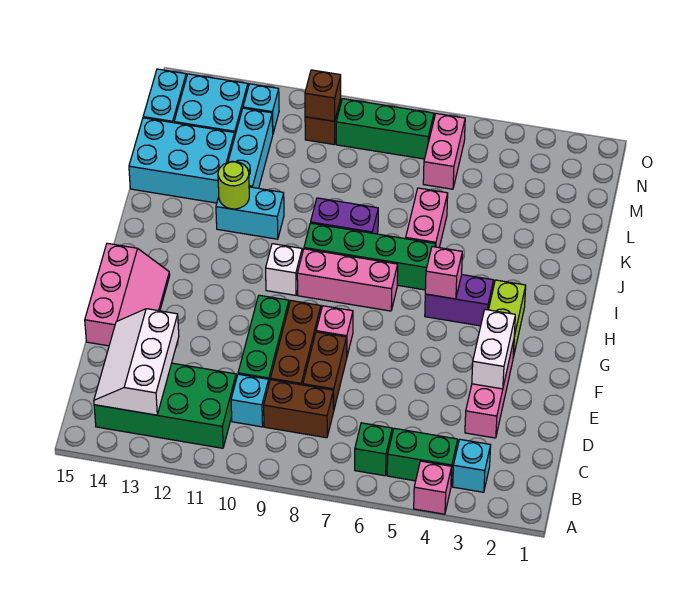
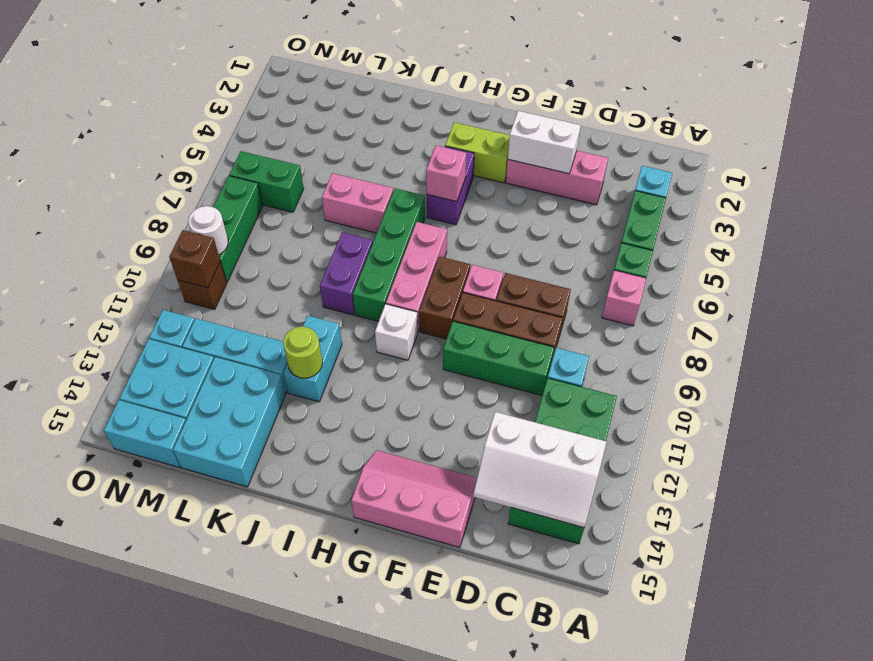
pink 1x1 brick [414,461,452,514] -> pink 1x1 brick moved to [602,270,646,326]
brown 1x2 brick [264,380,334,438] -> brown 1x2 brick moved to [419,257,470,339]
pink 1x2 brick [423,114,465,189] -> green 1x2 brick [229,151,304,212]
none -> white 1x1 round brick [189,206,228,255]

